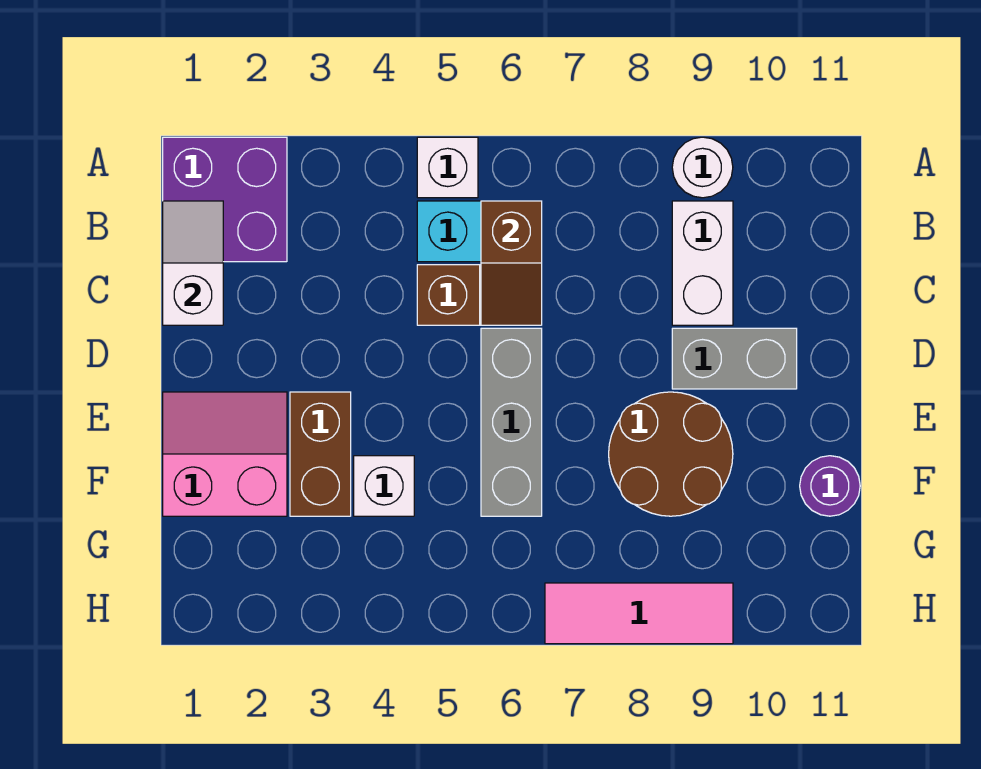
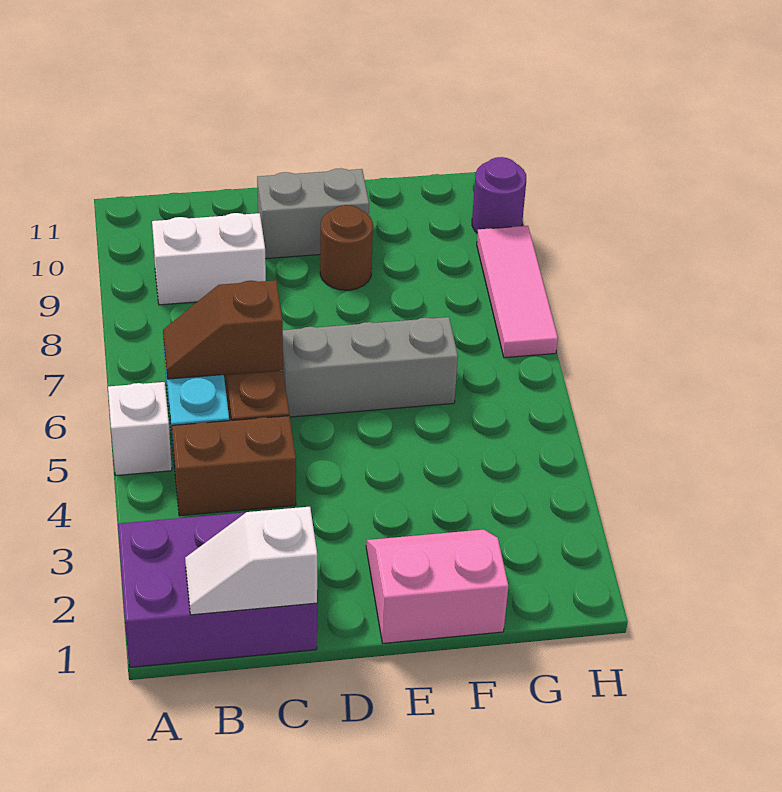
purple 2x2 brick [163,137,287,262] -> purple 2x3 brick [118,512,317,667]
white 1x1 round brick [672,137,733,198] -> none
brown 1x2 slope [481,201,542,325] -> brown 1x2 slope turned to [163,280,283,379]
grey 1x2 brick [672,328,797,389] -> grey 1x2 brick turned to [257,168,369,259]
pink 2x2 slope [163,392,287,516] -> pink 2x2 slope turned to [366,529,508,643]
brown 1x2 brick [290,392,351,516] -> brown 1x2 brick moved to [172,416,296,516]
brown 2x2 round brick [609,392,733,516] -> brown 1x1 round brick [320,205,373,290]
white 1x1 brick [354,456,414,516] -> none
purple 1x1 round brick [800,456,860,516] -> purple 1x1 round brick moved to [472,157,526,233]

